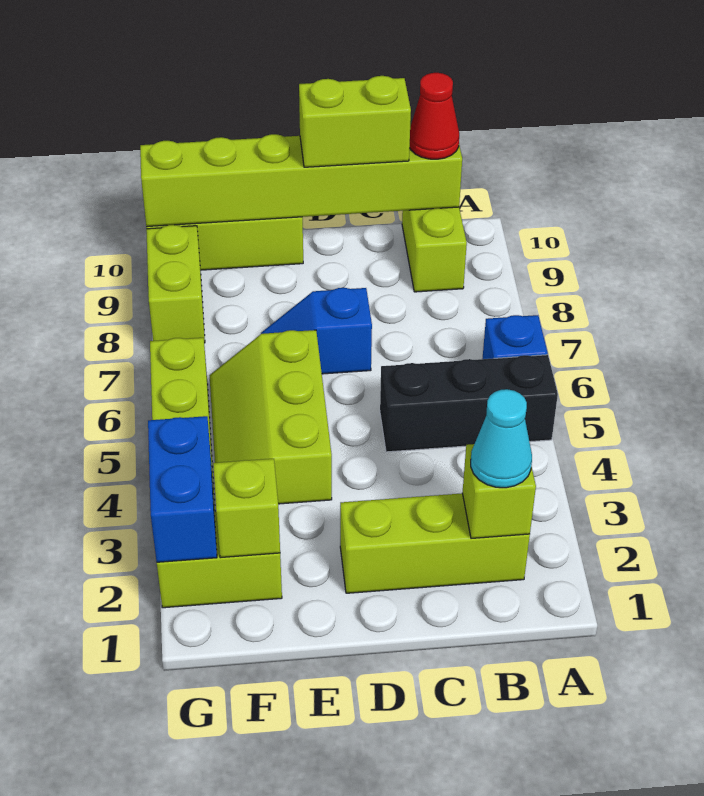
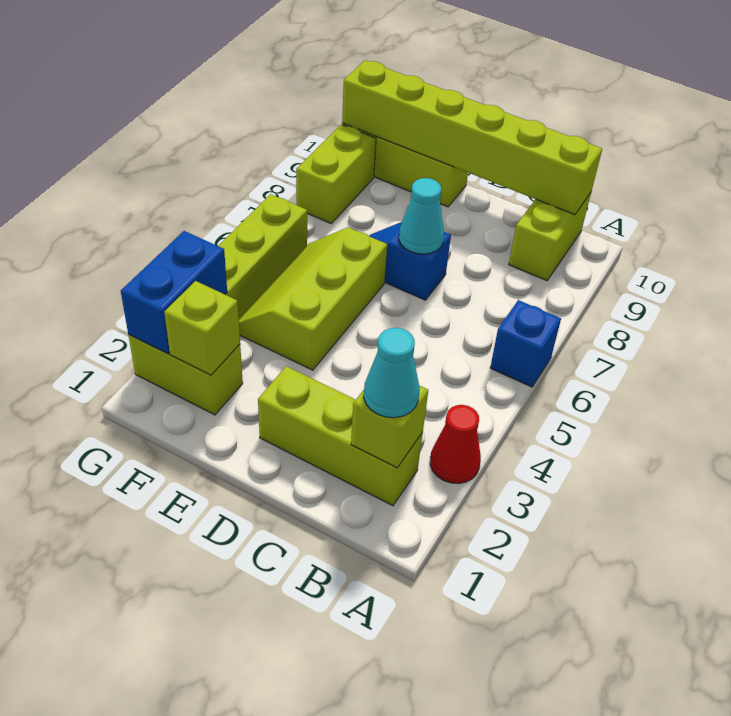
black 1x3 brick [380,355,558,452] -> none
red 1x1 cone [410,73,459,159] -> red 1x1 cone moved to [430,405,481,484]
lime 1x2 brick [299,76,411,167] -> none
none -> cyan 1x1 cone [399,178,444,254]

